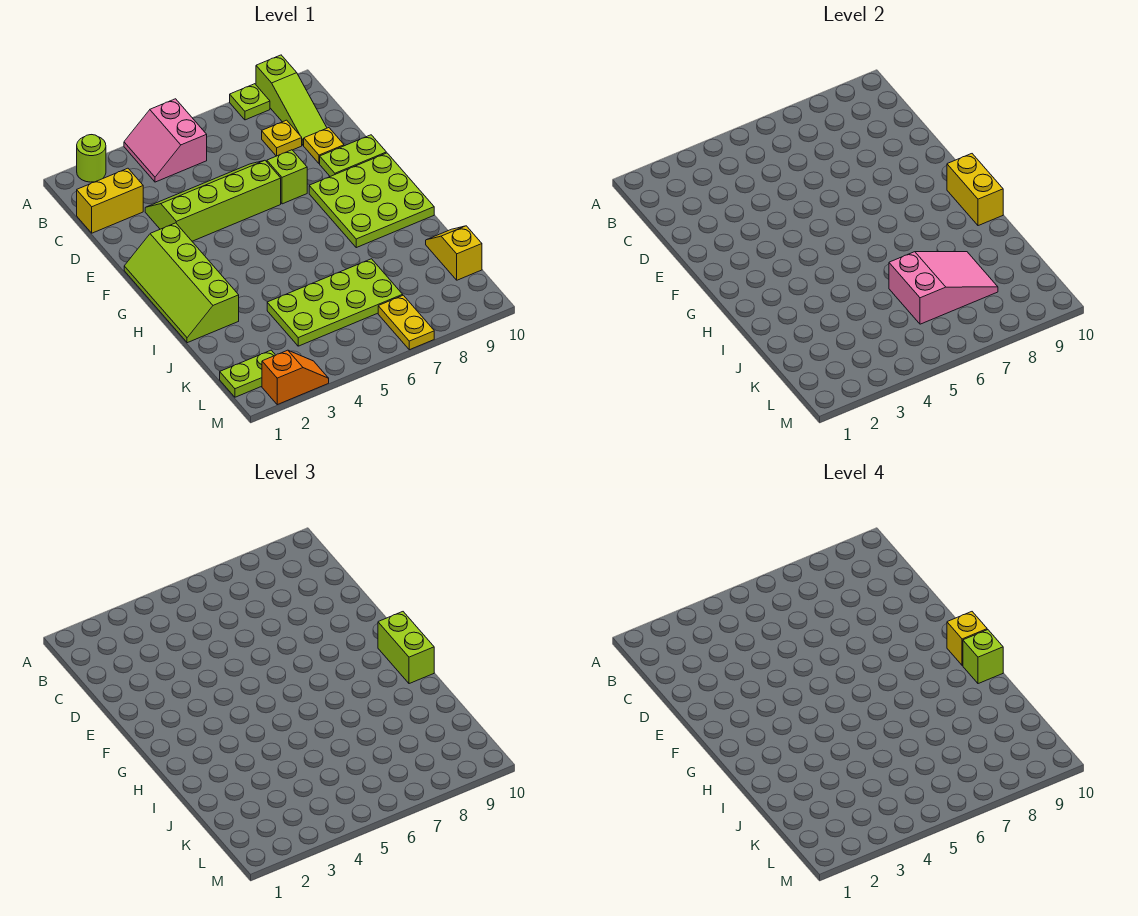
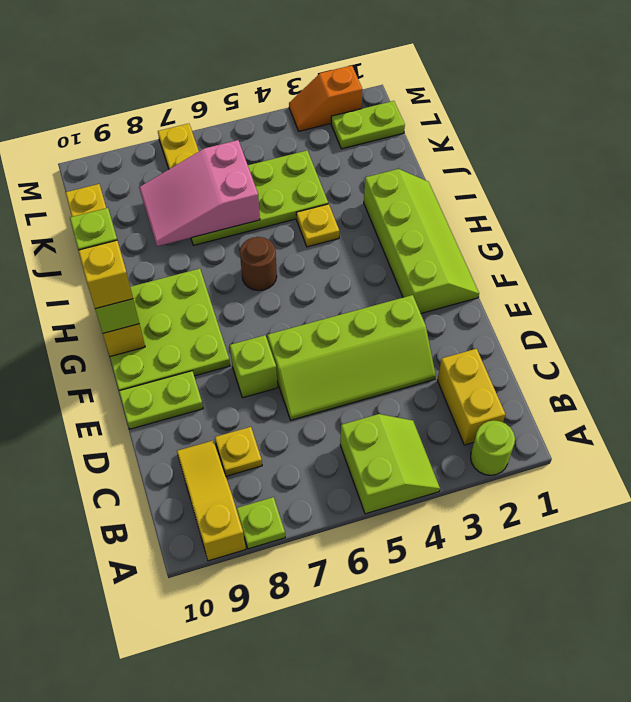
pink 2x2 slope [124,99,207,182] -> lime 2x2 slope [340,414,440,514]
lime 1x3 slope [256,55,327,145] -> yellow 1x3 slope [177,441,246,561]
yellow 1x2 brick [77,168,143,233] -> yellow 1x2 brick turned to [437,349,505,445]
yellow 1x1 plate [304,128,344,164] -> yellow 1x1 plate moved to [296,204,339,247]
none -> brown 1x1 round brick [240,237,277,291]

